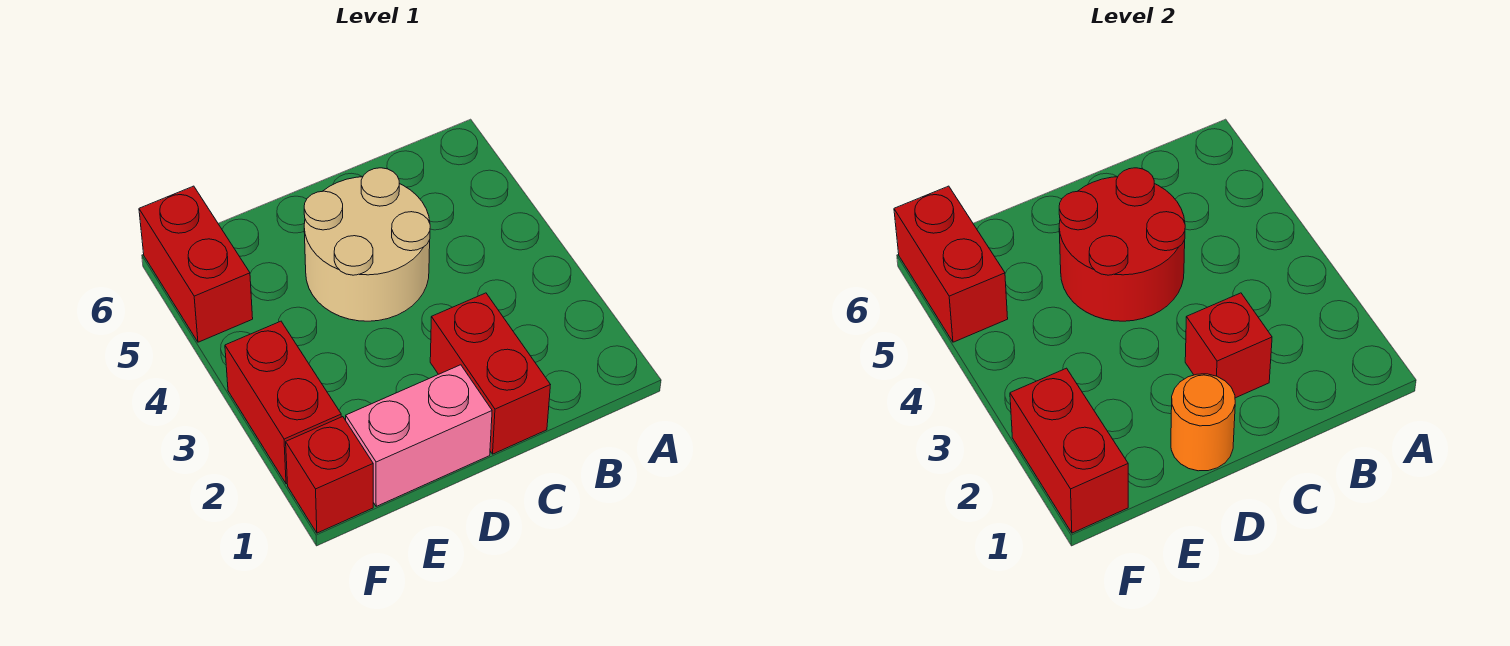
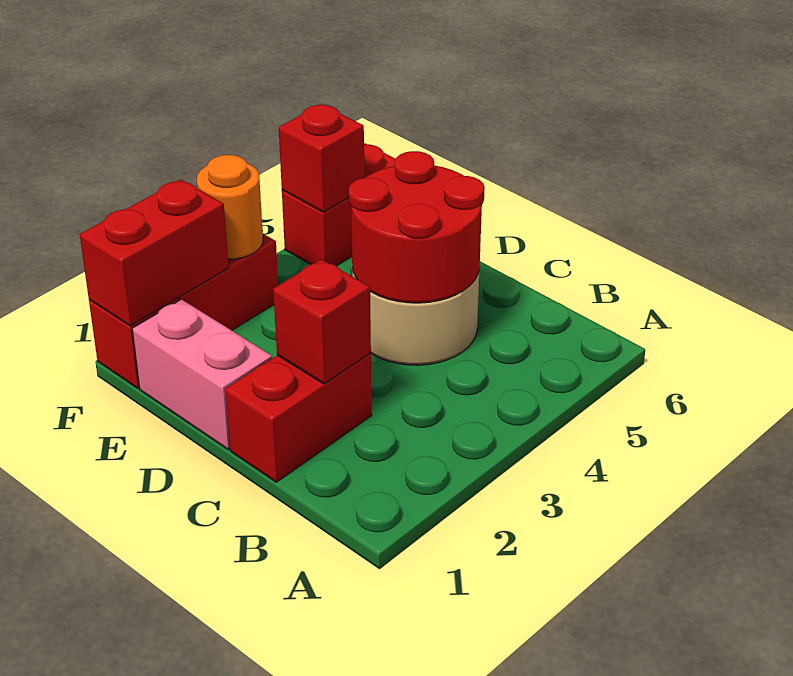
orange 1x1 round brick [1171,374,1235,471] -> orange 1x1 round brick moved to [197,155,263,259]
red 1x2 brick [894,186,1008,342] -> red 1x1 brick [279,104,364,212]

